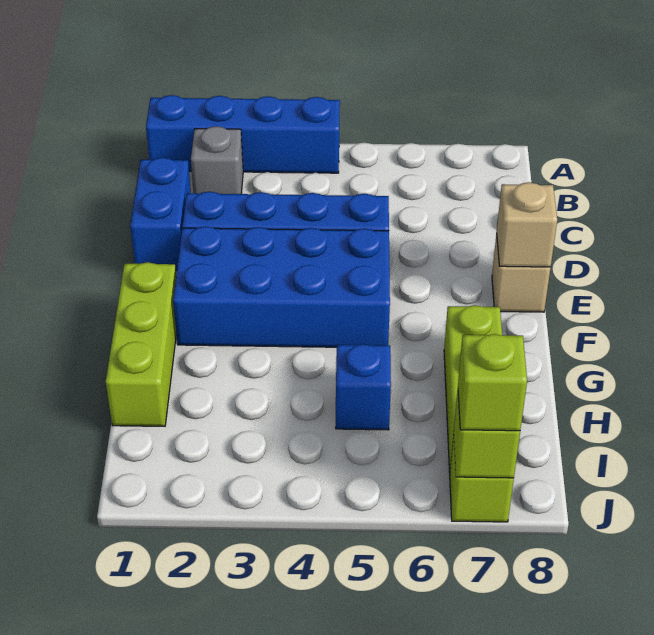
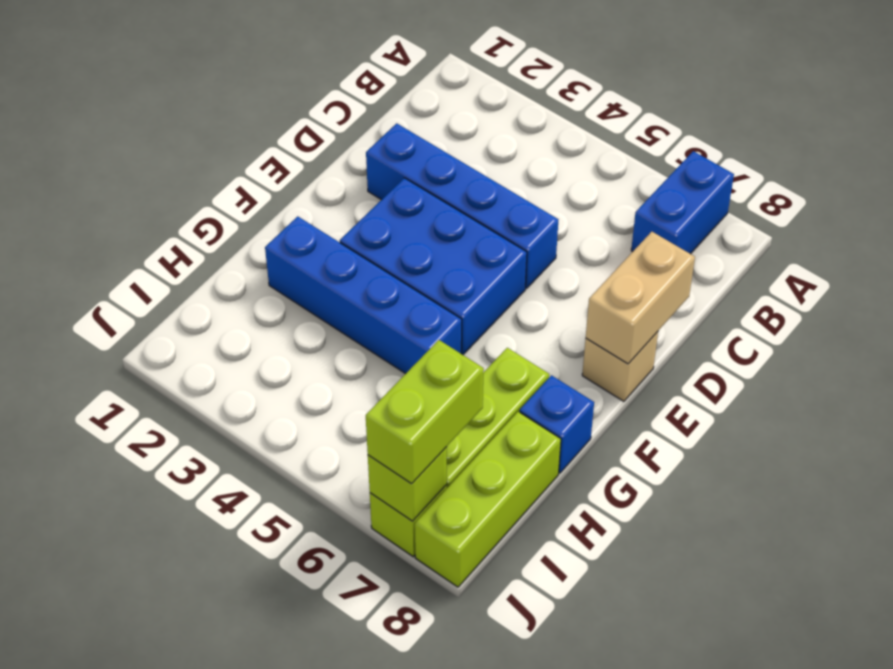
blue 1x4 brick [146,95,340,173] -> blue 1x4 brick moved to [265,216,462,374]
grey 1x1 brick [191,126,243,194] -> none
blue 1x2 brick [130,158,191,271] -> blue 1x2 brick moved to [631,151,734,254]
blue 2x4 brick [173,226,390,347] -> blue 2x3 brick [340,178,527,355]
tan 1x1 brick [497,182,557,267] -> tan 1x2 brick [586,232,695,364]
lime 1x3 brick [106,262,176,426] -> lime 1x3 brick moved to [415,412,561,587]
blue 1x1 brick [336,344,391,430] -> blue 1x1 brick moved to [520,375,594,473]
lime 1x1 brick [458,334,527,431] -> lime 1x2 brick [366,340,484,484]

